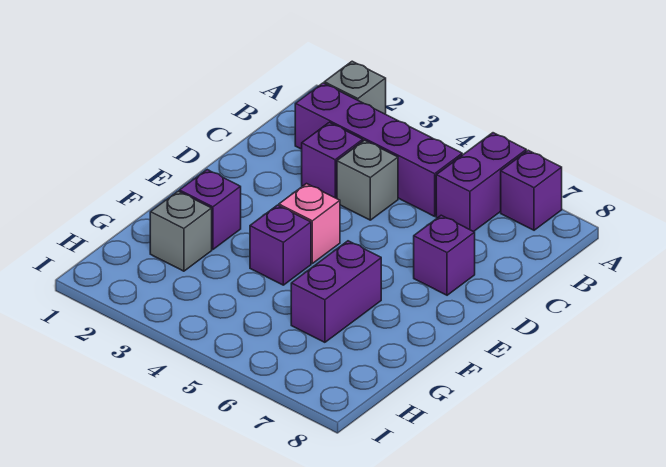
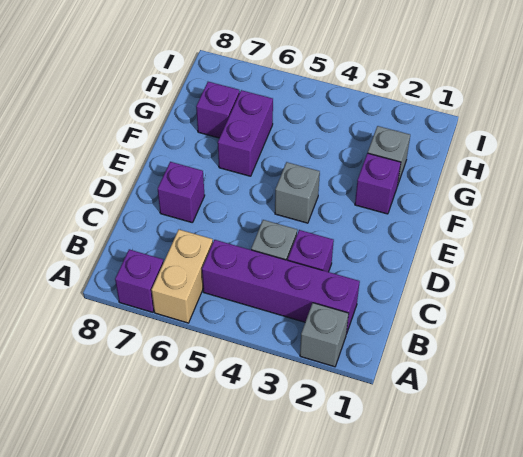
purple 1x2 brick [436,133,526,232] -> tan 1x2 brick [152,230,213,323]
pink 1x1 brick [279,184,340,263] -> grey 1x1 brick [275,162,320,223]
purple 1x1 brick [250,205,311,285] -> purple 1x1 brick moved to [196,82,240,138]

